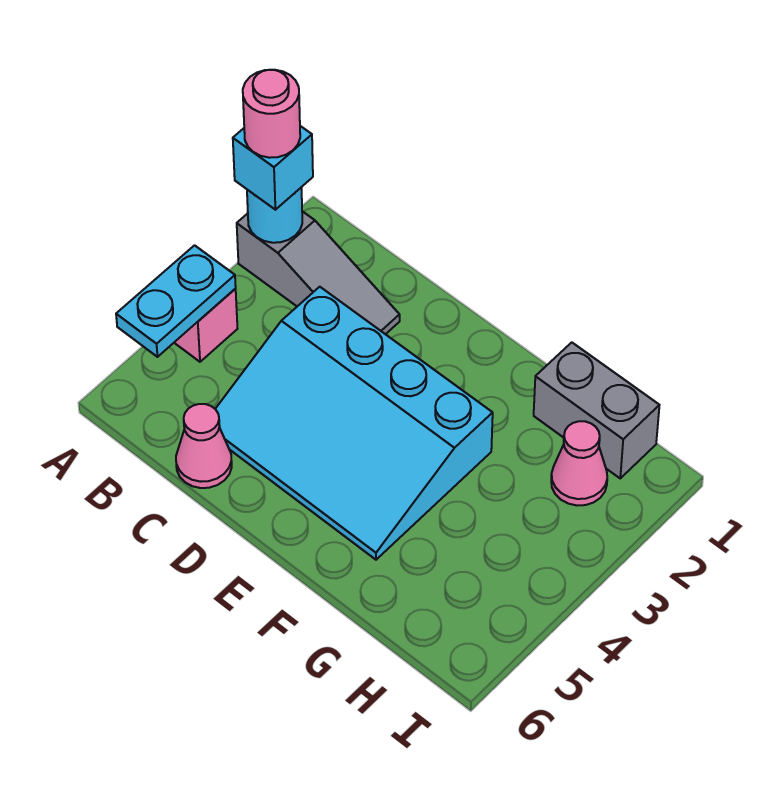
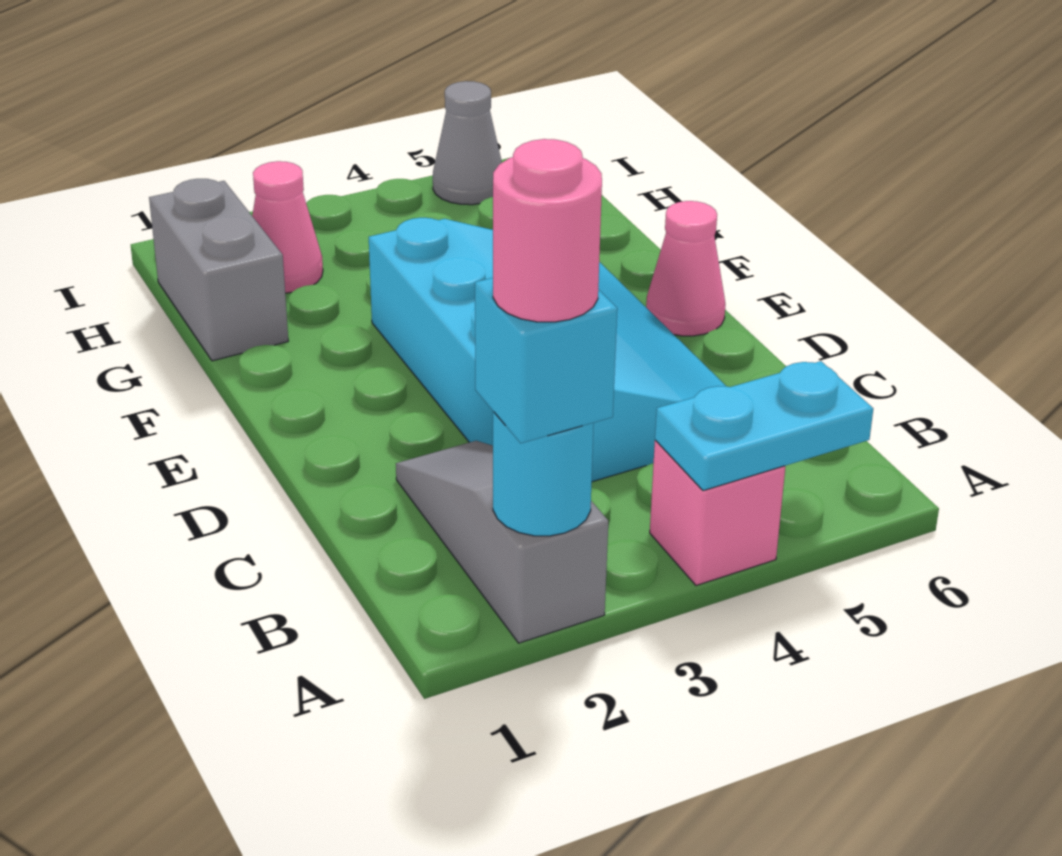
pink 1x1 cone [176,404,232,488] -> pink 1x1 cone moved to [646,201,726,336]
none -> grey 1x1 cone [433,81,502,205]

